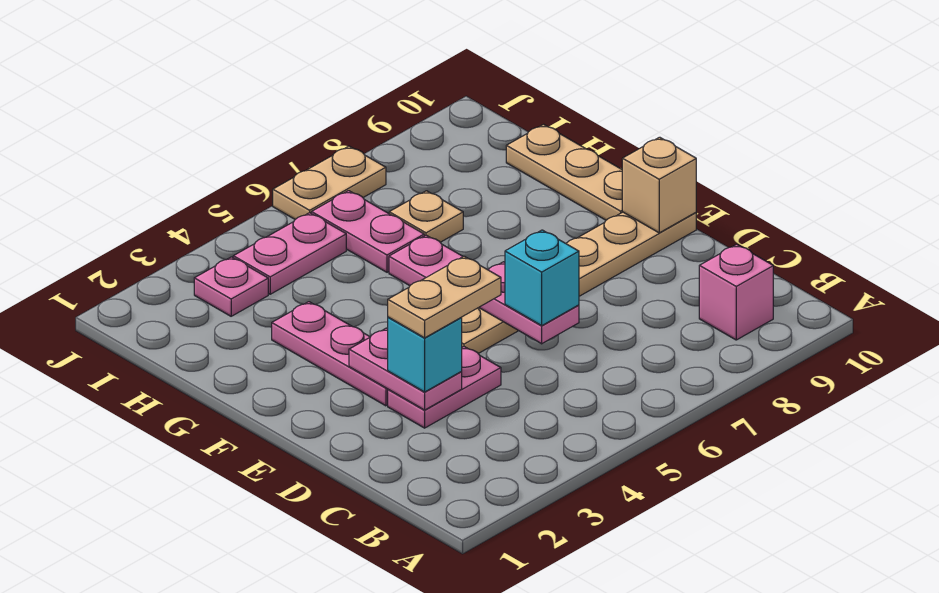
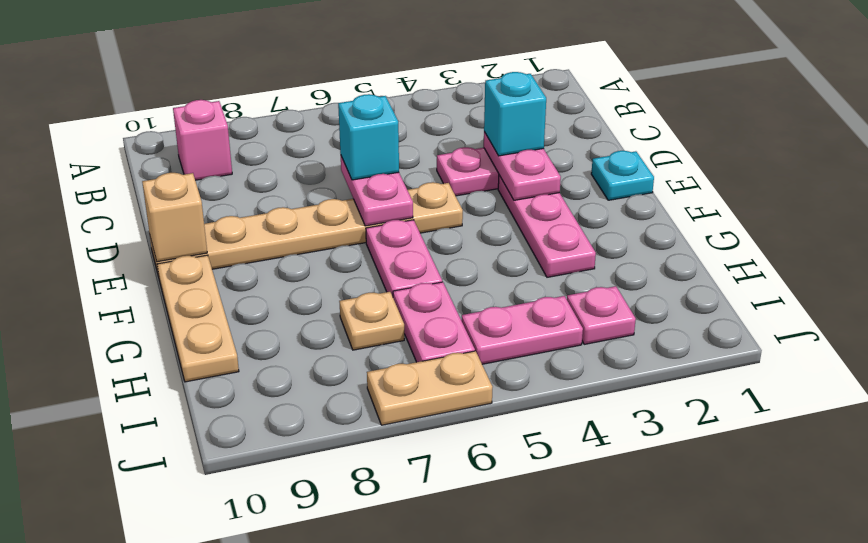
tan 1x2 plate [388,256,501,338] -> none
none -> cyan 1x1 plate [591,151,654,200]

